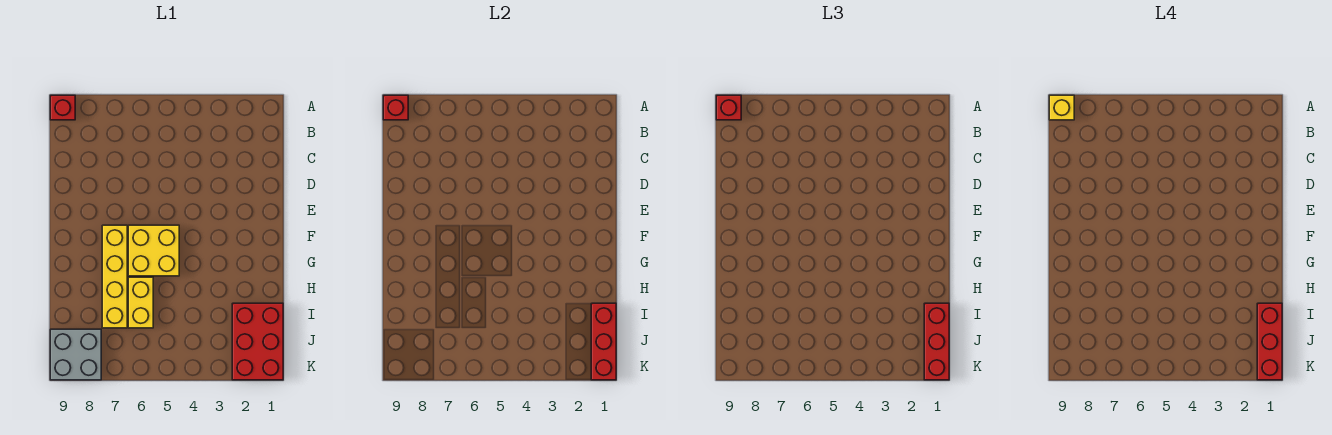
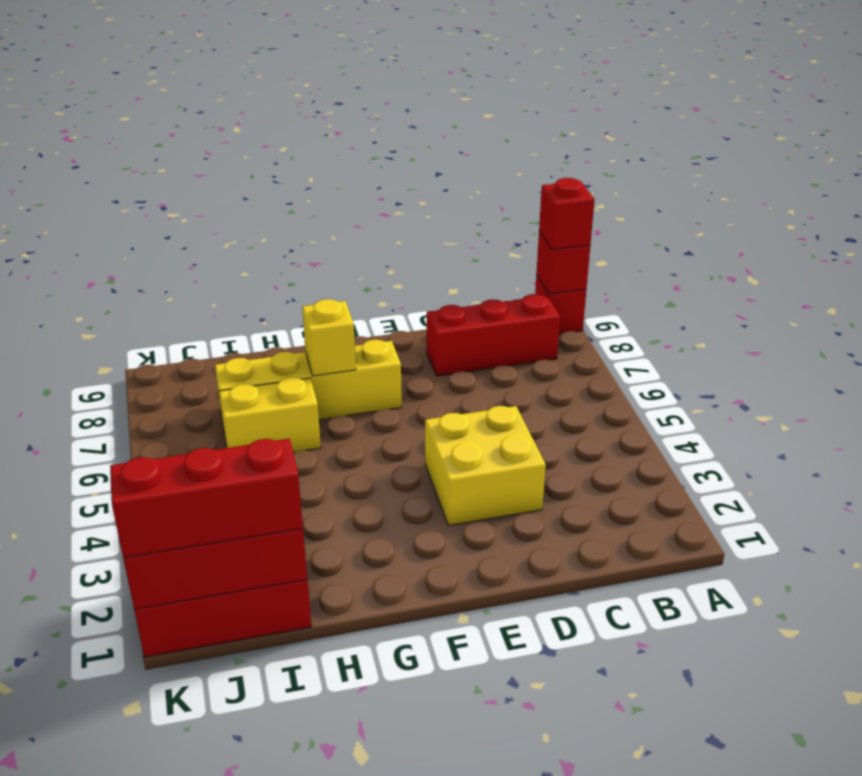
yellow 1x1 brick [1049,95,1074,120] -> yellow 1x1 brick moved to [302,299,356,376]
yellow 2x2 brick [128,225,179,276] -> yellow 2x2 brick moved to [425,406,546,526]
red 1x3 brick [1257,303,1282,380] -> red 1x3 brick moved to [427,294,560,376]
grey 2x2 brick [50,329,101,380] -> none

